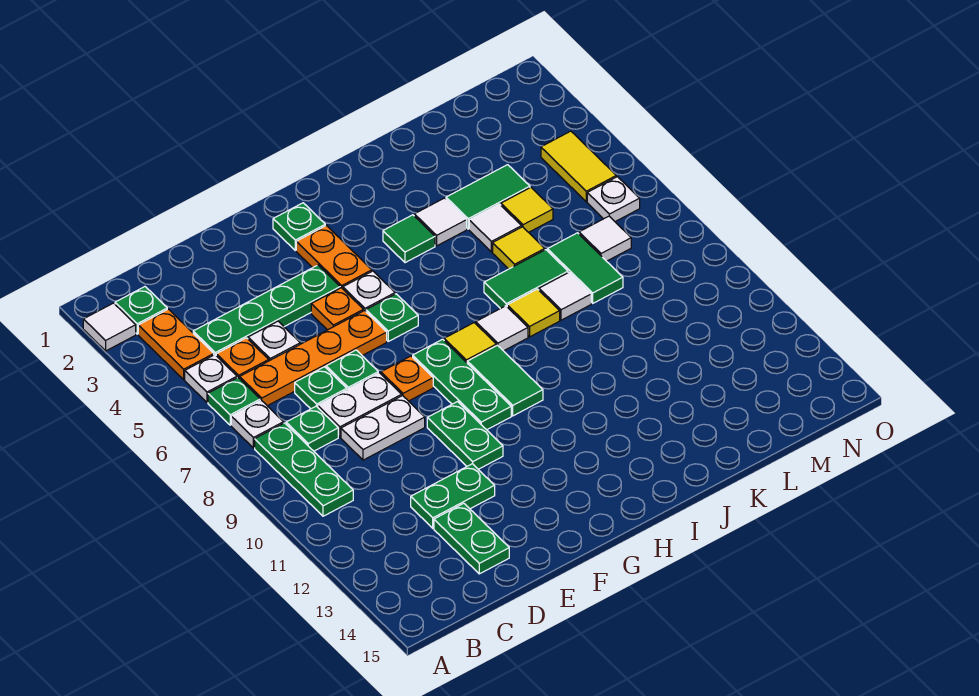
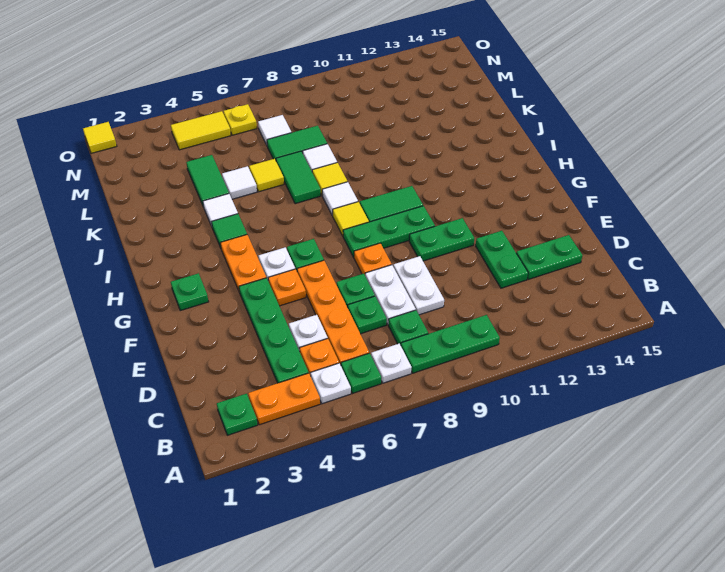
white 1x1 tile [83,303,136,351] -> none
orange 1x2 plate [296,226,372,289] -> orange 1x2 plate turned to [220,235,266,292]
yellow 1x1 tile [501,188,553,232] -> yellow 1x1 tile moved to [83,122,117,153]
white 1x1 plate [587,177,640,222] -> yellow 1x1 plate [224,104,257,135]

